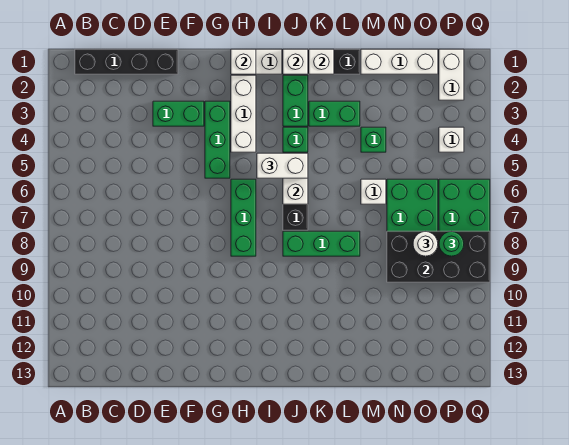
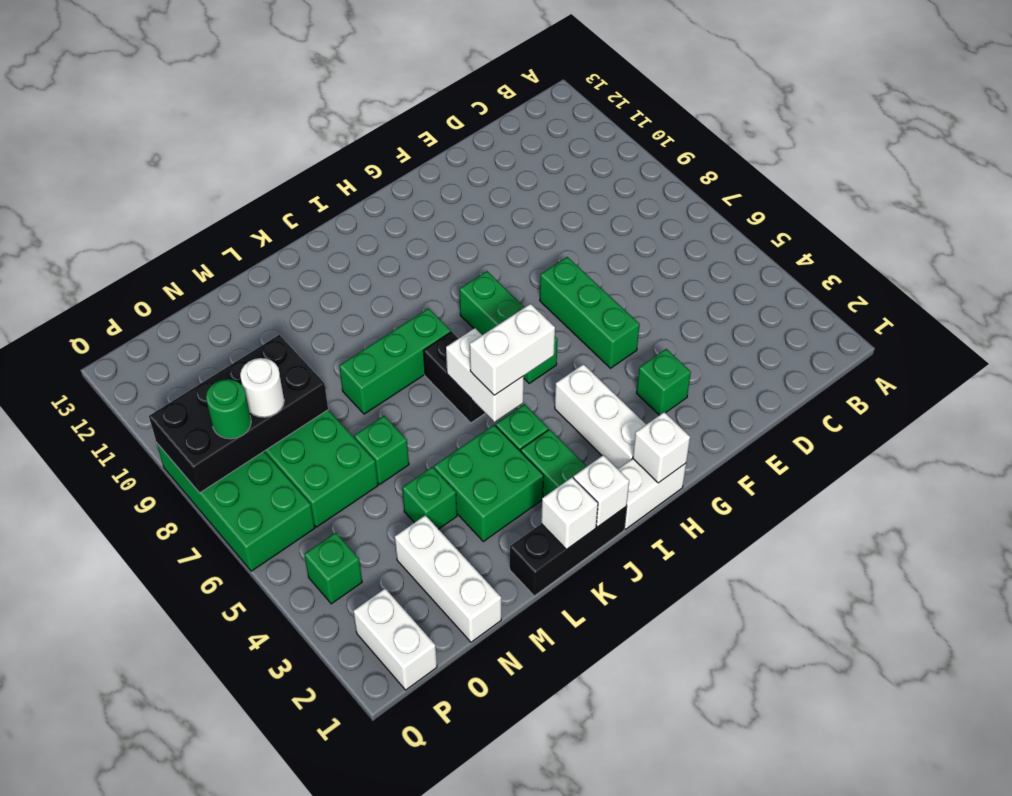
black 1x4 brick [75,49,178,74] -> none
green 1x2 brick [153,101,204,126] -> green 1x1 brick [637,349,691,415]
green 1x3 brick [205,101,230,178] -> green 1x3 brick moved to [540,257,640,368]
green 1x2 brick [309,101,360,126] -> green 2x2 brick [434,425,544,541]
white 1x3 brick [361,49,438,74] -> white 1x3 brick turned to [395,515,501,642]
white 1x1 brick [361,179,386,204] -> green 1x1 brick [354,416,409,484]
white 1x1 brick [439,127,464,152] -> green 1x1 brick [304,533,362,604]

